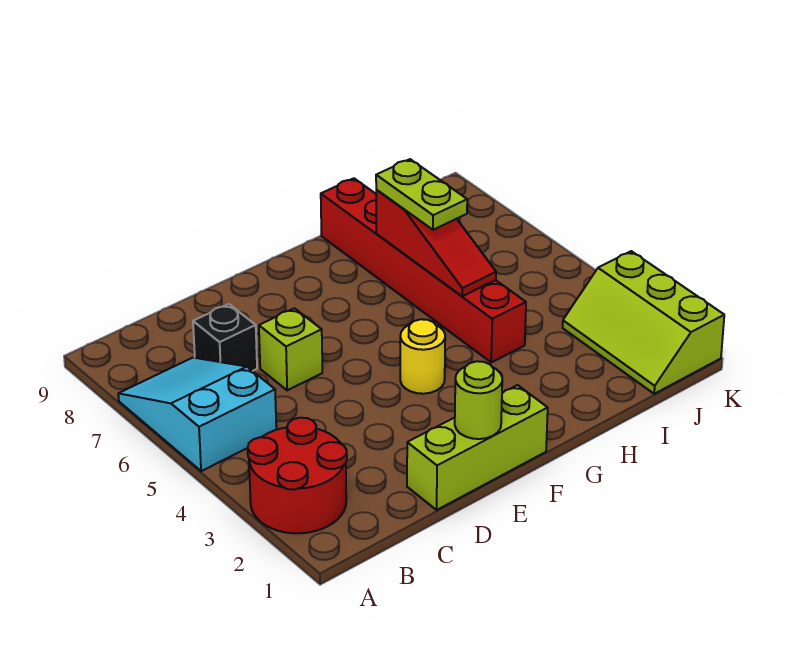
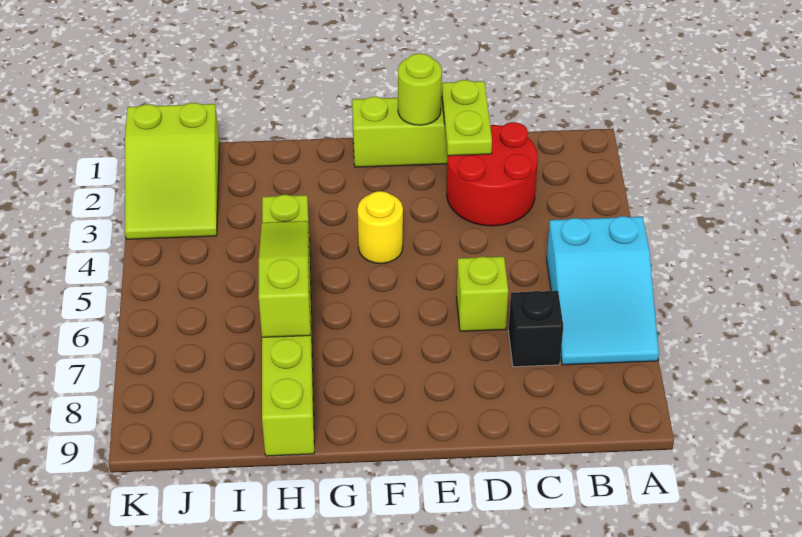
red 2x2 round brick [248,418,347,533] -> red 2x2 round brick moved to [447,122,538,226]
red 1x6 brick [321,178,526,362] -> lime 1x6 brick [262,195,314,456]
red 1x3 slope [376,190,496,296] -> lime 1x3 slope [259,221,310,337]
lime 1x2 plate [376,159,467,230] -> lime 1x2 plate moved to [442,80,492,156]
lime 2x3 slope [563,251,724,394] -> lime 2x3 slope turned to [125,103,219,239]

